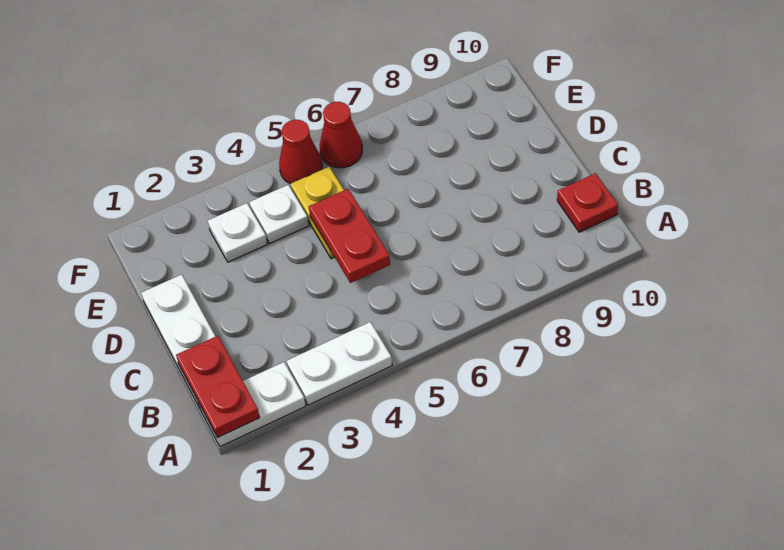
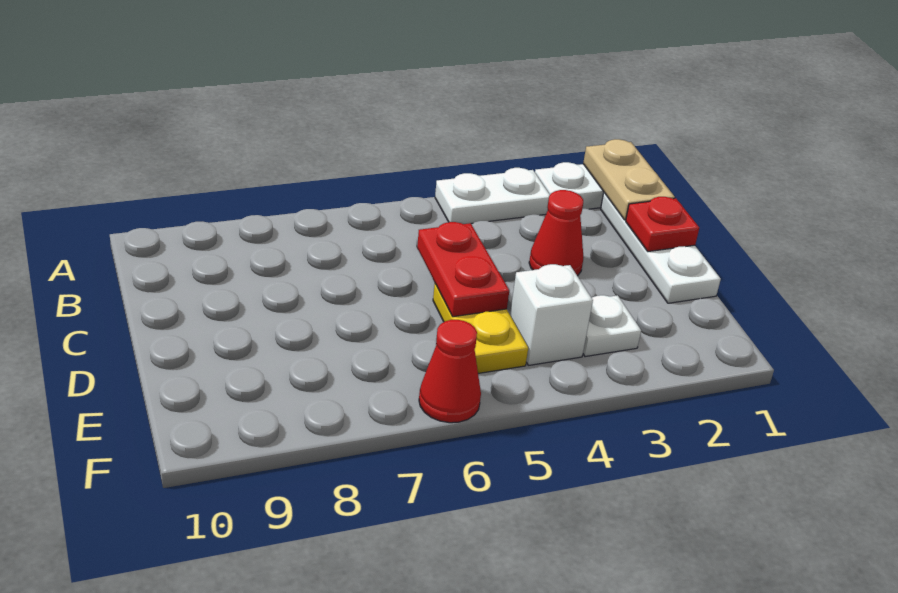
red 1x2 plate [176,336,260,438] -> tan 1x2 plate [583,139,675,220]
red 1x1 plate [557,173,618,232] -> red 1x1 plate moved to [626,197,699,252]
white 1x1 plate [249,185,309,243] -> white 1x1 brick [510,264,593,365]
red 1x1 cone [279,120,322,184] -> red 1x1 cone moved to [529,190,584,276]

